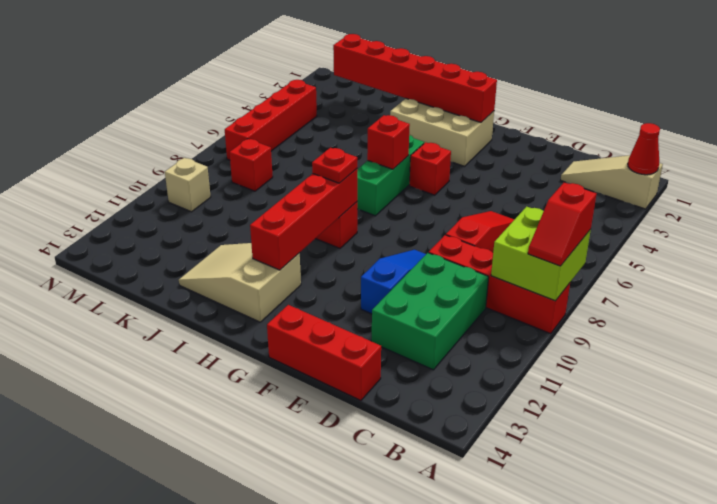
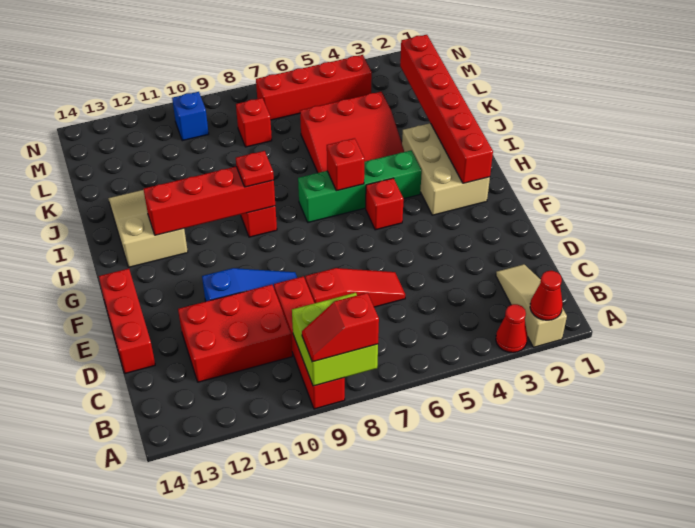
none -> red 1x1 cone [496,304,528,353]
green 2x3 brick [372,253,489,370] -> red 2x3 brick [178,285,292,382]
green 1x3 brick [357,135,424,216] -> green 1x4 brick [298,150,422,222]
none -> red 3x3 slope [300,92,404,173]
tan 1x1 brick [165,158,211,212] -> blue 1x1 brick [172,92,209,141]

